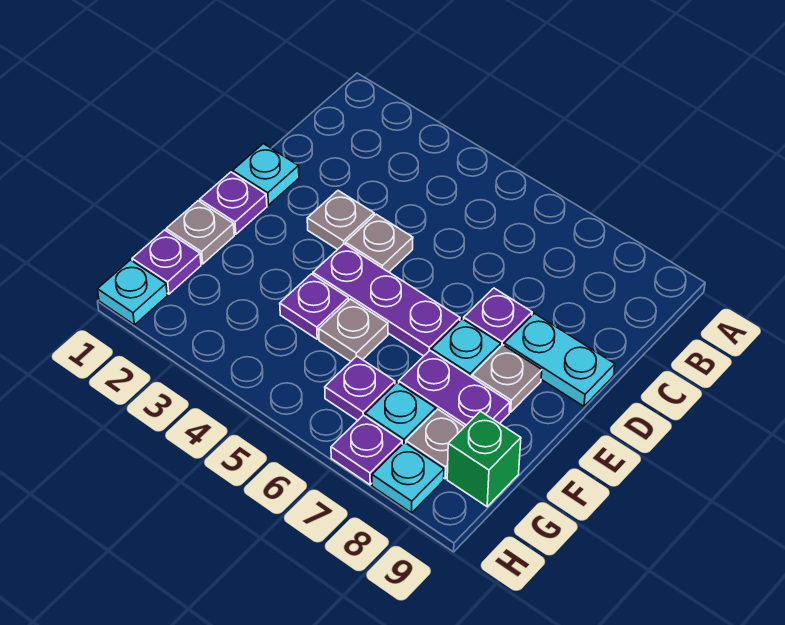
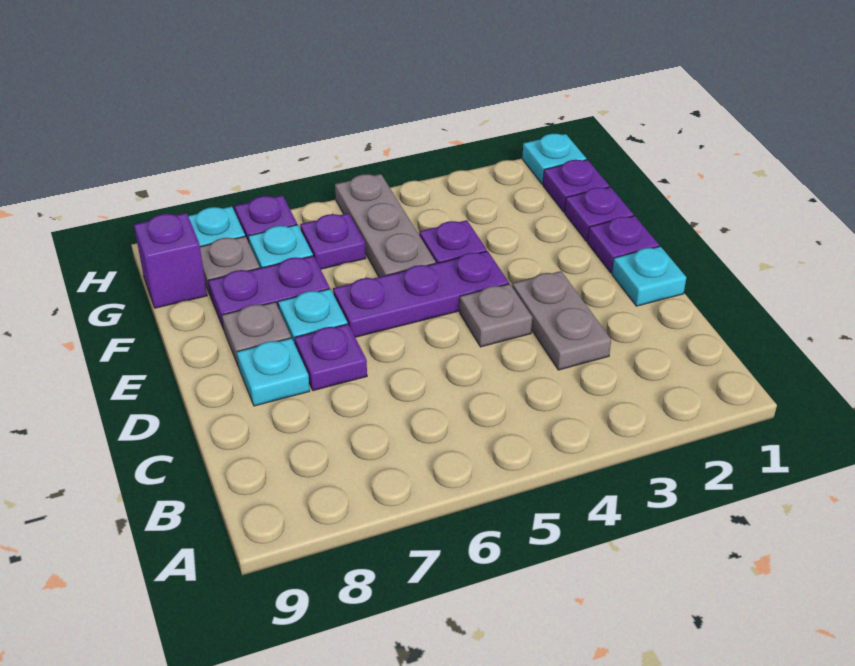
grey 1x1 plate [307,191,374,249] -> grey 1x2 plate [512,271,611,370]
cyan 1x2 plate [504,313,615,406] -> cyan 1x1 plate [237,338,310,406]
grey 1x1 plate [166,201,234,264] -> purple 1x1 plate [565,187,634,242]
grey 1x1 plate [319,299,388,361] -> grey 1x3 plate [335,174,436,277]
green 1x1 brick [447,411,521,507] -> purple 1x1 brick [134,213,207,308]

